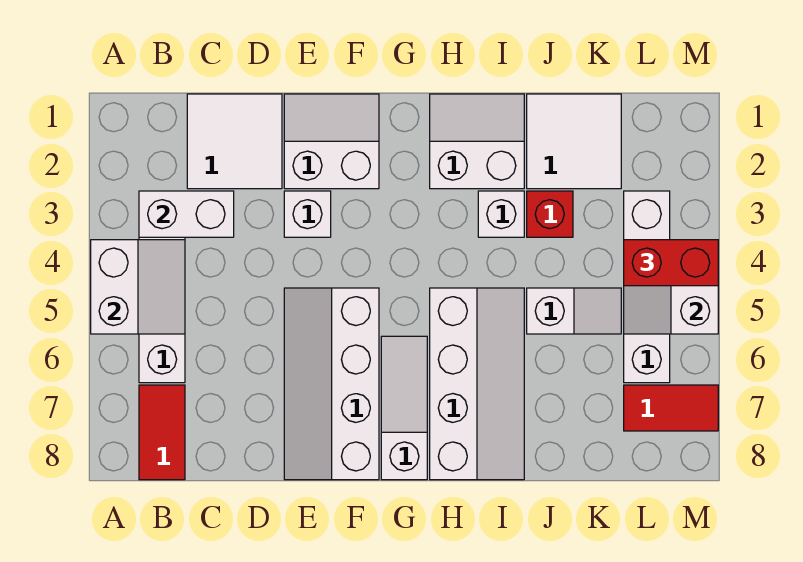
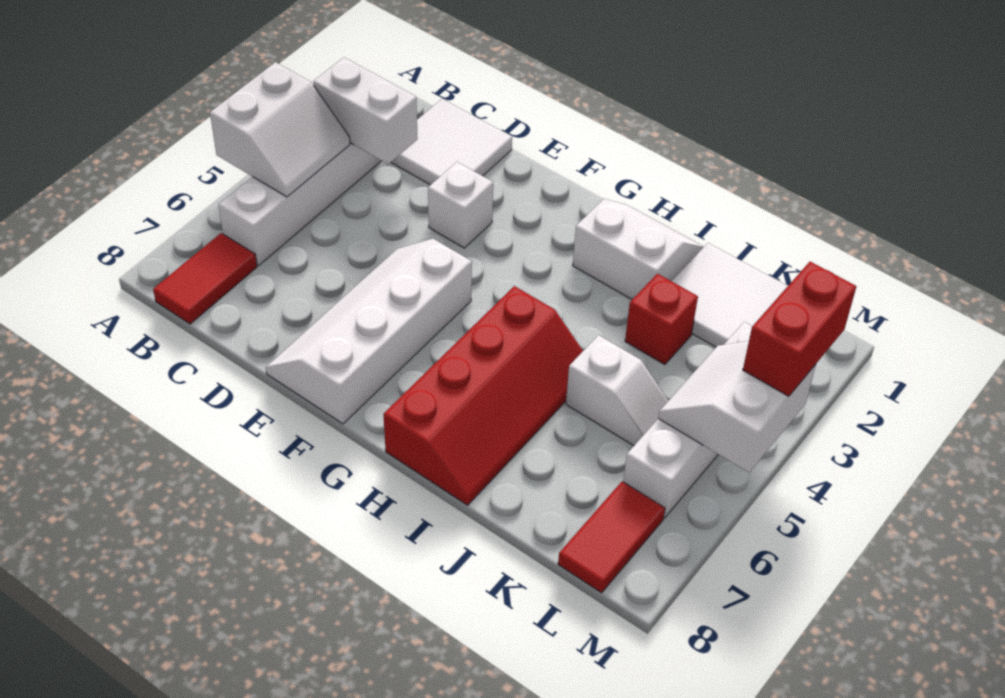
white 2x2 slope [284,94,379,189] -> none
white 1x3 slope [381,336,427,480] -> none
white 2x4 slope [430,288,524,480] -> red 2x4 slope [383,286,583,505]
white 1x1 brick [478,191,524,237] -> none
red 1x2 brick [624,240,718,286] -> red 1x2 brick turned to [743,262,856,396]
red 1x2 tile [624,385,718,431] -> red 1x2 tile turned to [558,482,665,593]

